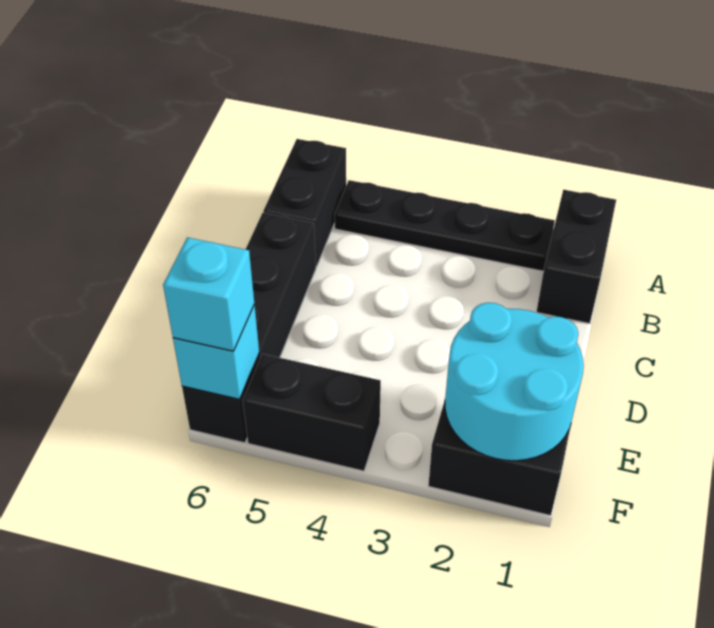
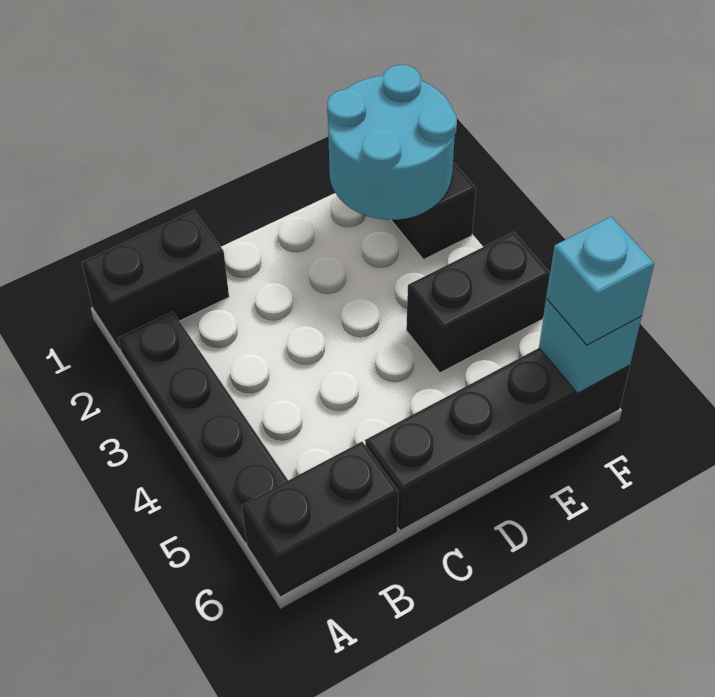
black 1x2 brick [243,354,381,471] -> black 1x2 brick turned to [406,232,550,373]

